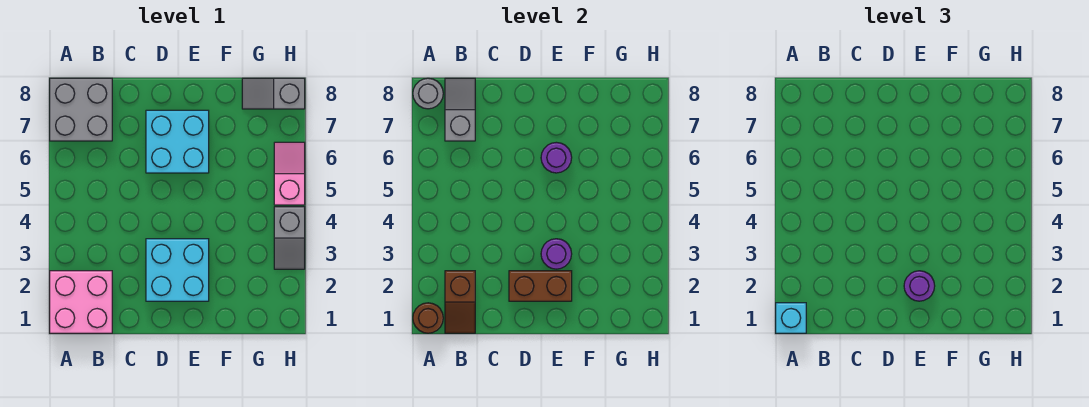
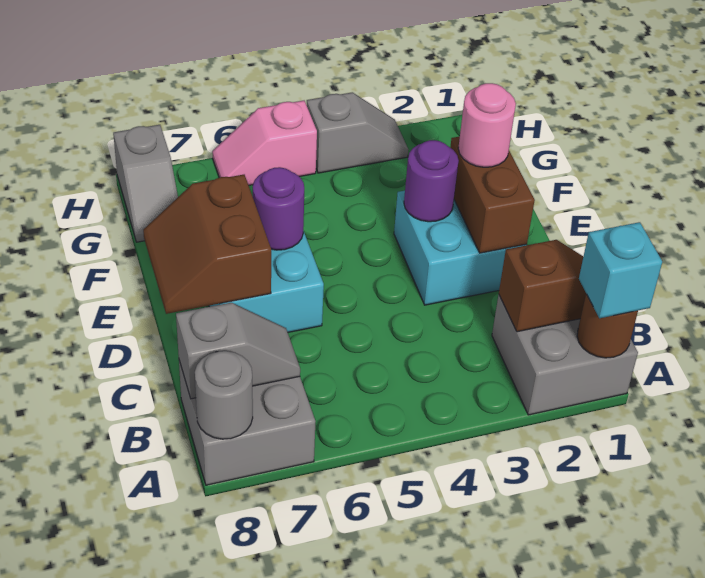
pink 2x2 brick [50,271,112,333] -> grey 2x2 brick [492,295,638,415]
grey 1x2 slope [445,78,475,141] -> grey 1x2 slope turned to [176,303,300,399]
none -> brown 2x2 slope [143,175,271,314]
purple 1x1 round brick [904,271,935,301] -> pink 1x1 round brick [458,83,516,167]

